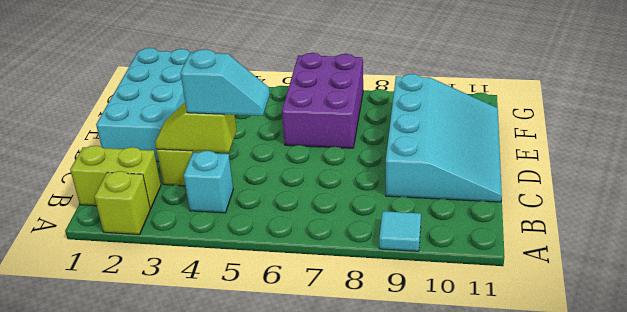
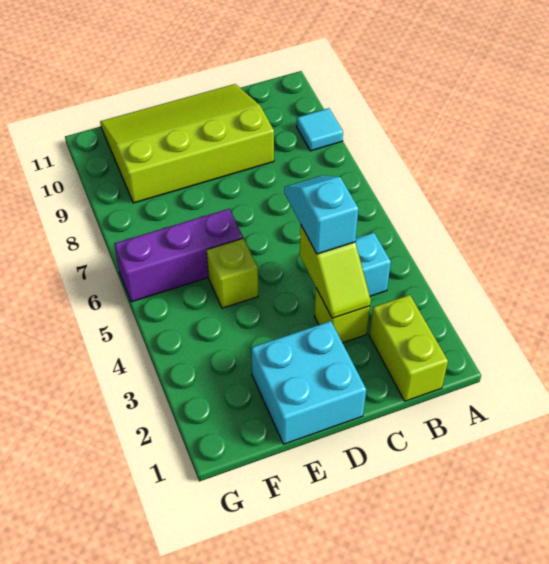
lime 1x1 brick [94,171,150,235] -> lime 1x1 brick moved to [207,238,258,308]
cyan 3x4 slope [386,74,502,202] -> lime 3x4 slope [100,84,274,203]
cyan 2x4 brick [96,48,193,161] -> cyan 2x2 brick [251,321,366,444]
purple 2x3 brick [282,53,363,148] -> purple 1x3 brick [114,209,243,302]

